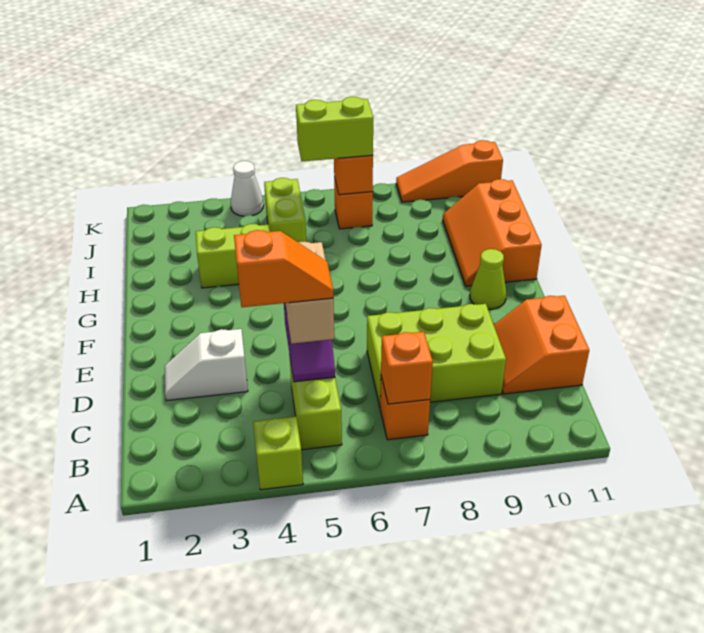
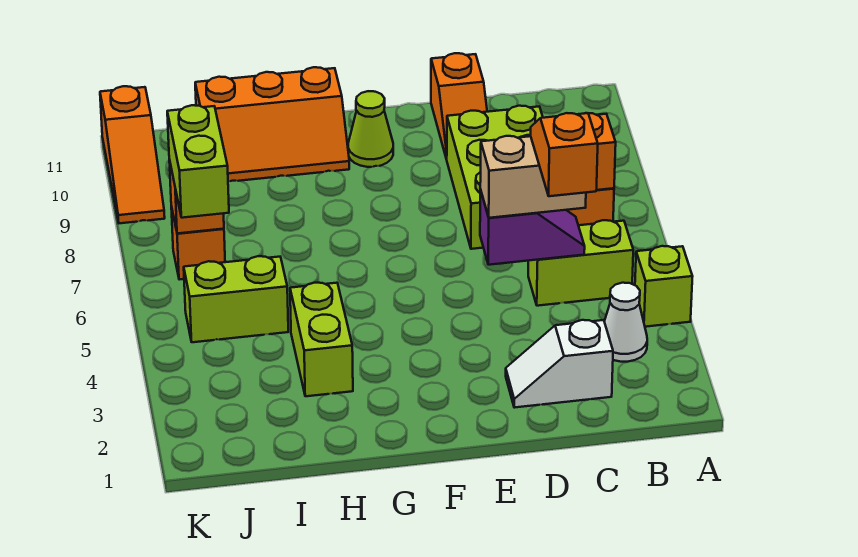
orange 2x2 slope [494,296,589,394] -> orange 1x2 slope [431,53,487,159]
white 1x2 slope [164,329,248,401] -> white 1x2 slope turned to [506,320,613,408]
white 1x1 cone [231,161,263,216] -> white 1x1 cone moved to [604,283,647,362]

